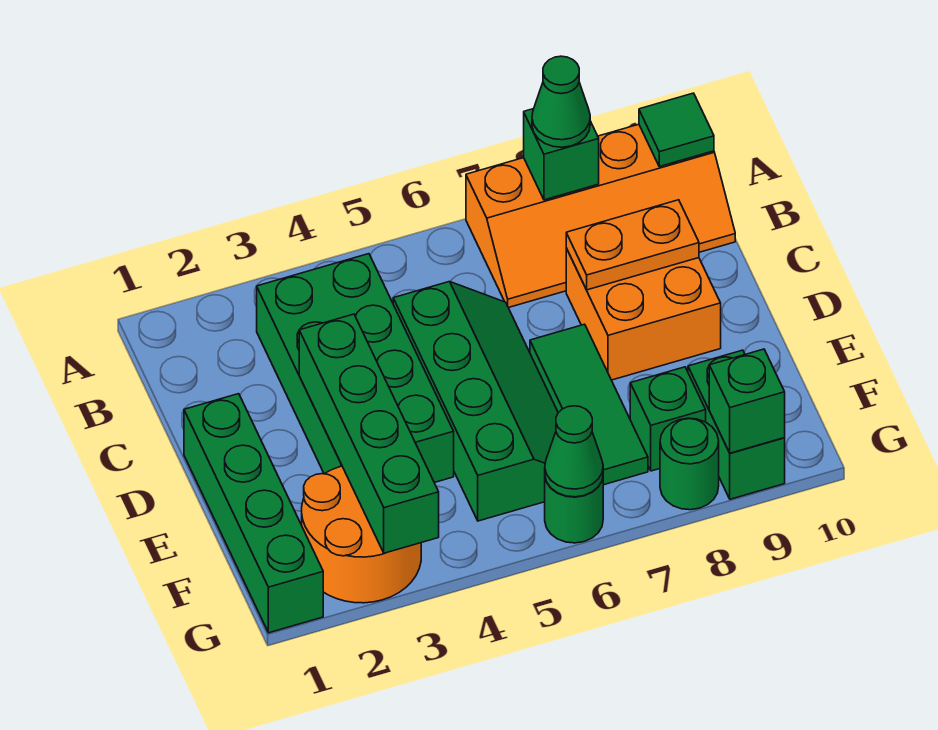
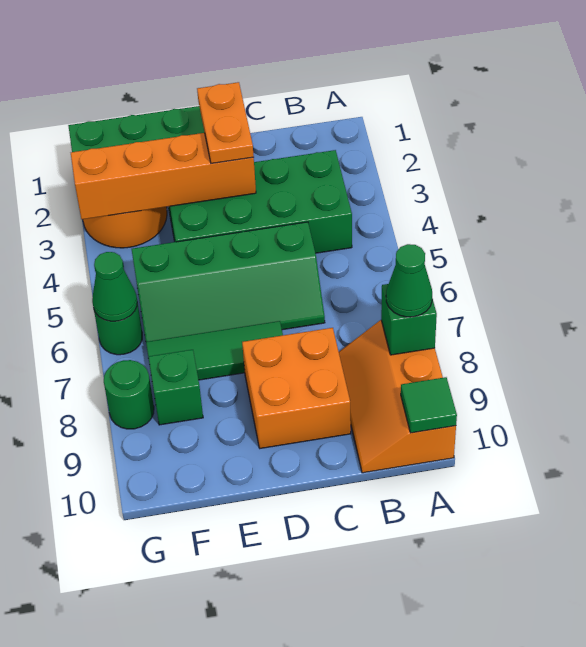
orange 2x4 slope [466,124,735,308] -> orange 2x3 slope [339,320,456,473]
orange 1x2 plate [566,200,699,290] -> orange 1x2 plate moved to [197,82,254,163]
green 1x4 brick [299,314,439,553] -> orange 1x4 brick [71,133,256,219]
green 1x2 brick [688,350,785,499] -> none
green 1x1 brick [709,349,785,453] -> none

